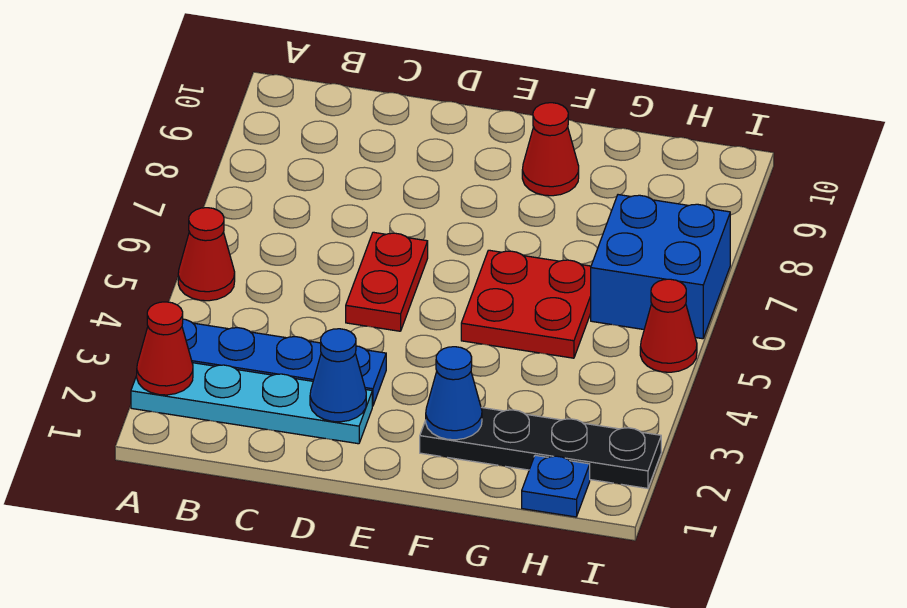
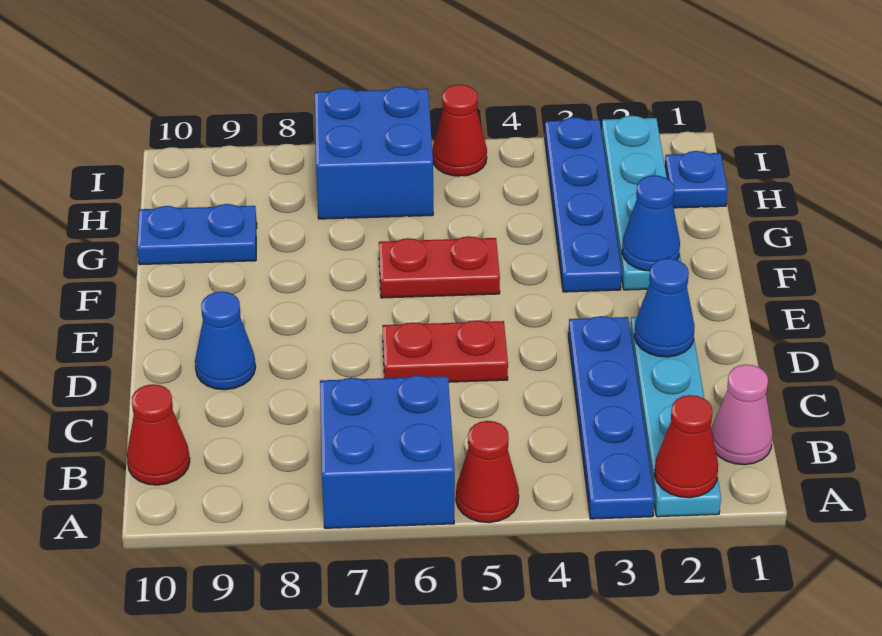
none -> blue 2x2 brick [320,376,455,528]
none -> pink 1x1 cone [711,365,773,465]
none -> blue 1x1 cone [195,292,256,390]
black 1x4 plate [420,407,661,488] -> cyan 1x4 plate [602,116,681,290]
none -> blue 1x4 plate [545,117,622,292]
red 2x2 plate [461,250,591,358] -> red 1x2 plate [379,236,500,298]
red 1x1 cone [522,103,579,196] -> red 1x1 cone moved to [127,384,190,485]
none -> blue 1x2 plate [137,204,257,265]

